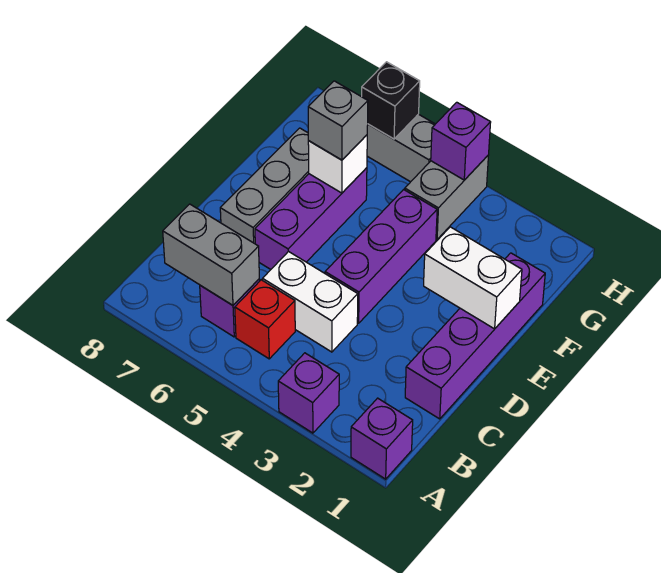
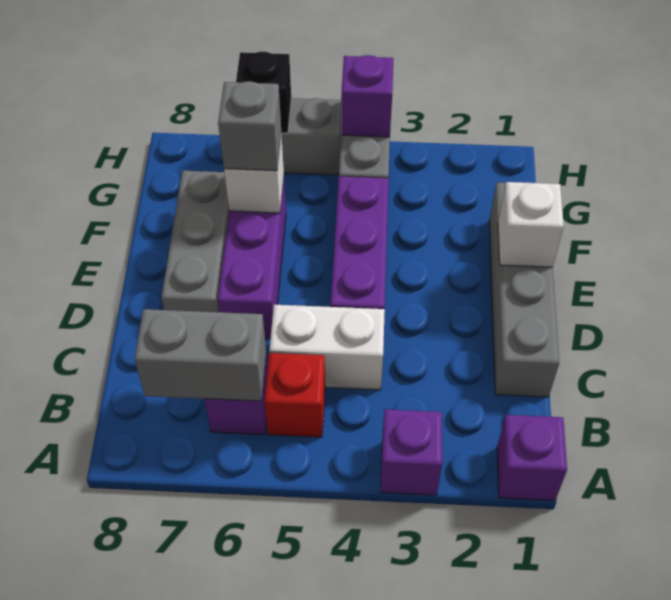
purple 1x4 brick [405,253,545,419] -> grey 1x4 brick [489,183,559,397]
white 1x2 brick [424,227,522,329] -> white 1x1 brick [498,182,564,267]

